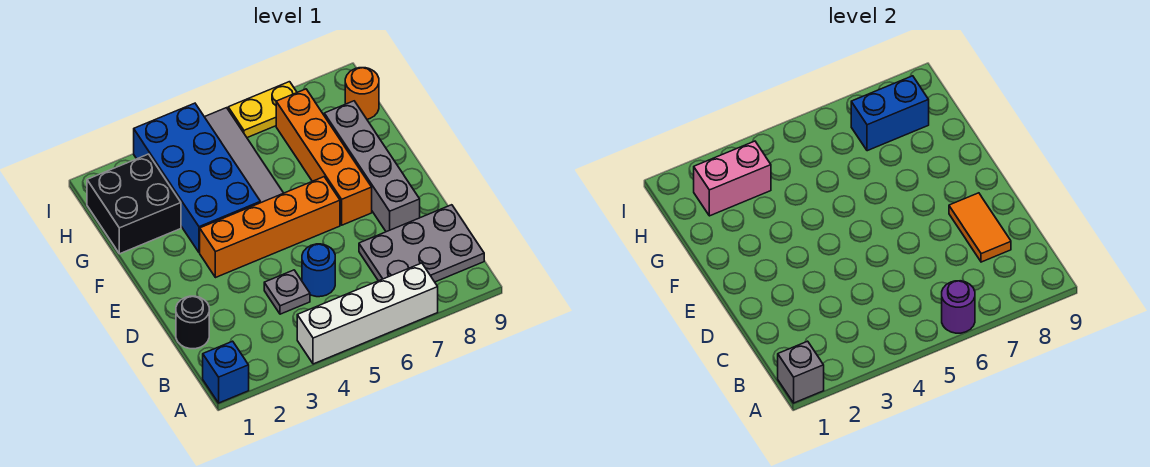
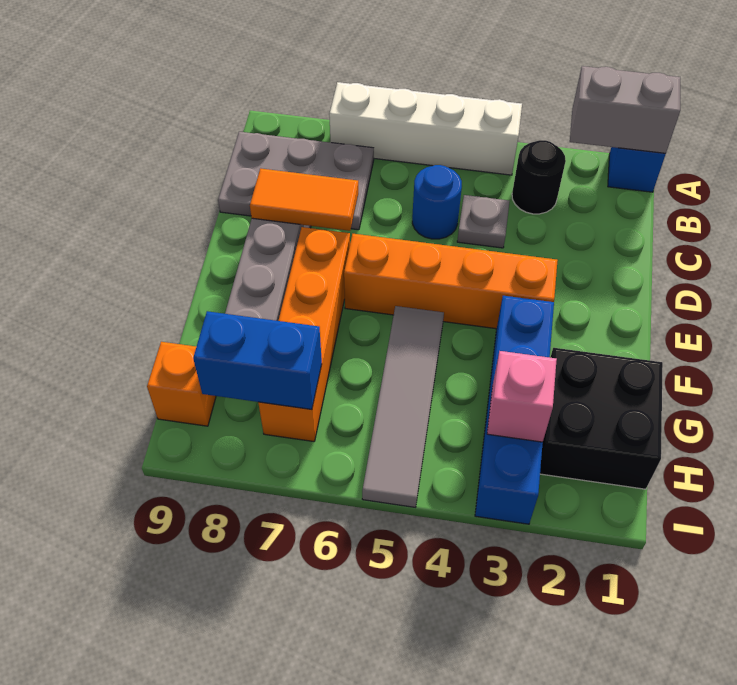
grey 1x1 brick [778,341,824,403] -> grey 1x2 brick [570,66,680,154]
purple 1x1 round brick [942,281,975,333] -> none
black 1x1 round brick [176,296,209,349] -> black 1x1 round brick moved to [512,140,566,214]
orange 1x2 tile [949,193,1011,262] -> orange 1x2 tile turned to [250,168,358,231]
blue 2x4 brick [134,103,260,253] -> blue 1x4 brick [475,296,554,524]
pink 1x2 brick [694,141,771,216] -> pink 1x1 brick [487,351,557,442]
orange 1x1 round brick [345,68,379,119] -> orange 1x1 brick [147,342,216,426]
yellow 1x2 plate [228,82,297,138] -> none

